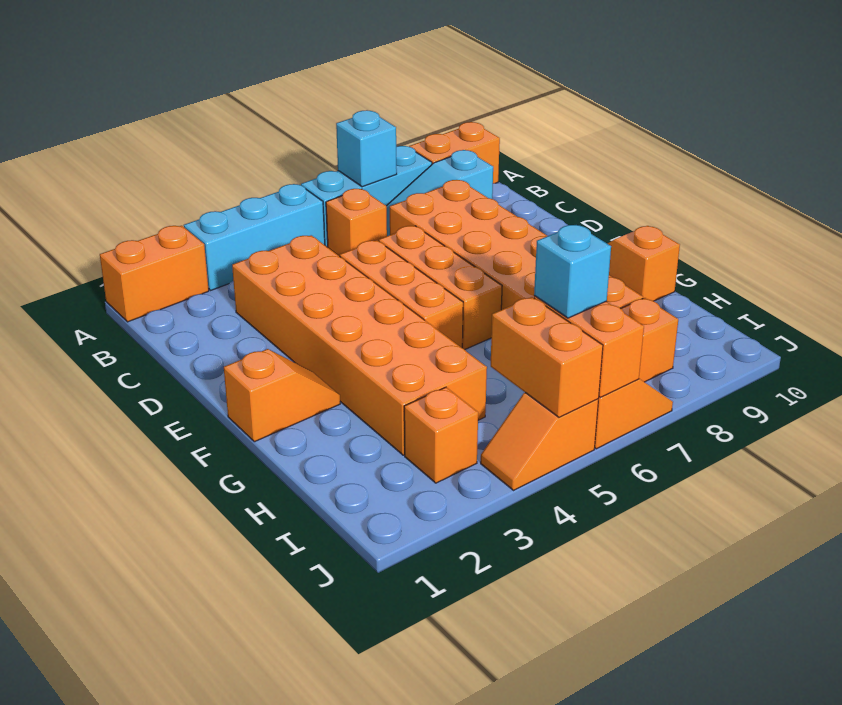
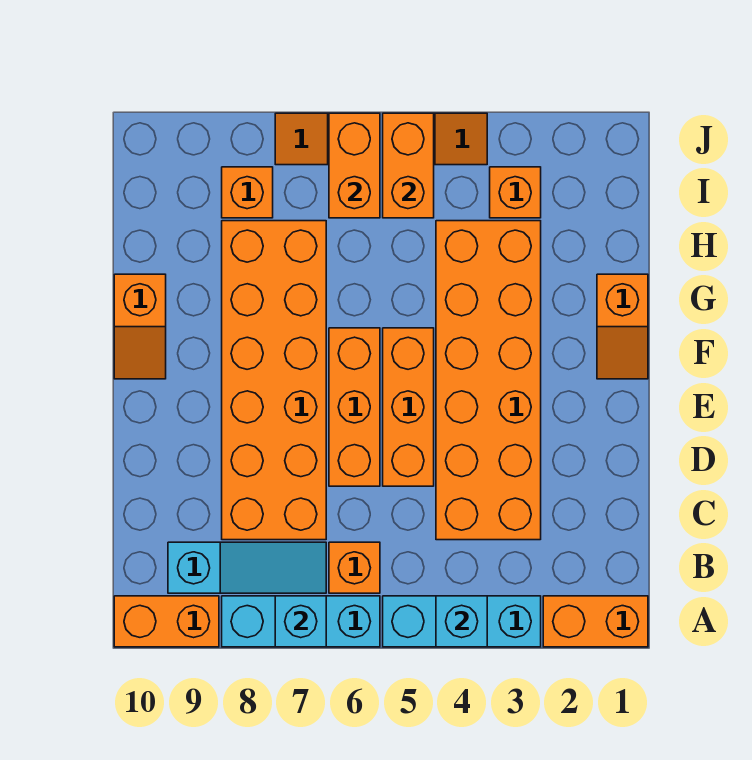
orange 1x2 slope [224,349,340,442] -> orange 1x2 slope turned to [597,274,648,379]
cyan 1x1 brick [534,225,611,318] -> cyan 1x1 brick moved to [436,596,487,647]

